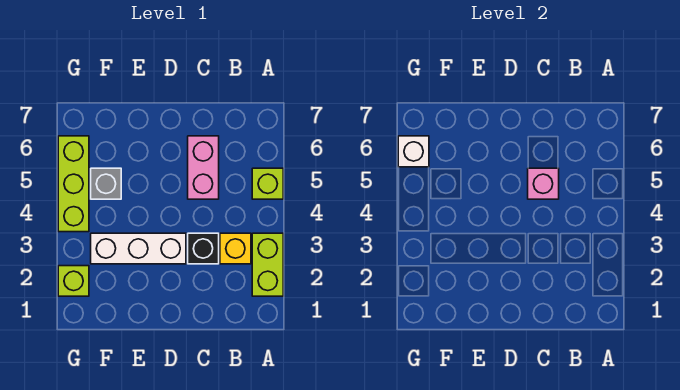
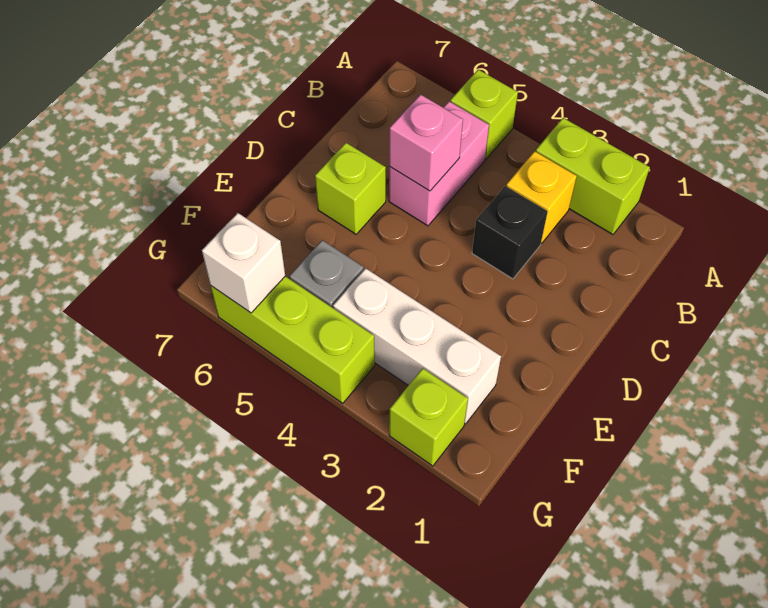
pink 1x2 brick [188,136,219,199] -> pink 1x2 brick turned to [389,101,489,226]
white 1x3 brick [91,233,186,264] -> white 1x3 brick turned to [333,268,501,424]
none -> lime 1x1 brick [315,143,386,234]

